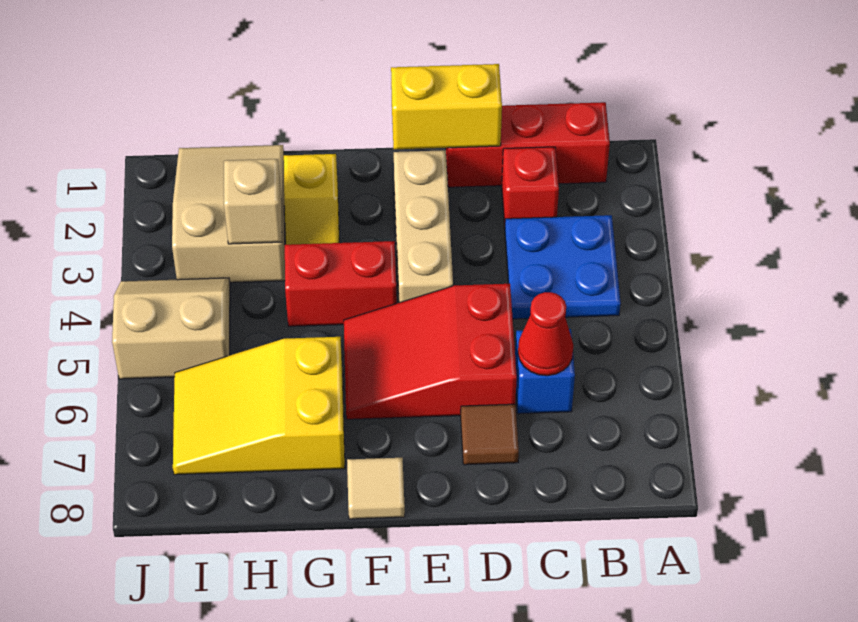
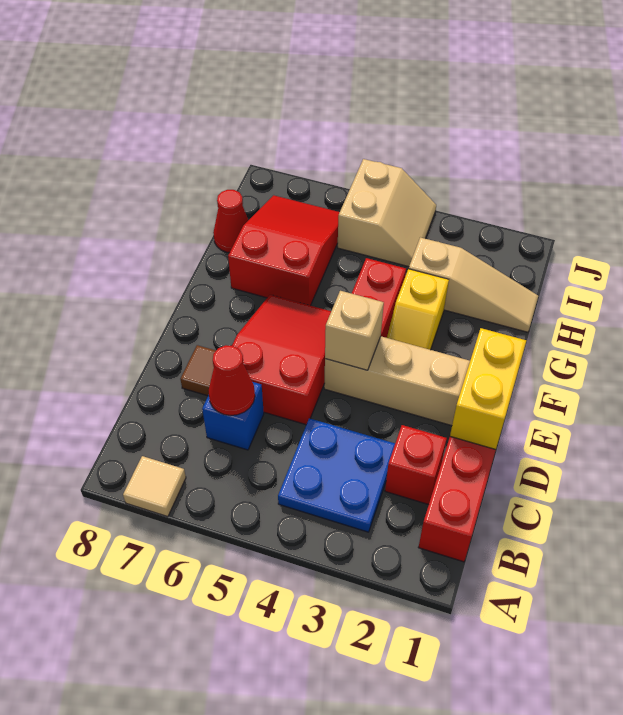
tan 1x1 tile [347,458,405,519] -> tan 1x1 tile moved to [123,456,186,517]
yellow 1x2 slope [284,154,339,245] -> yellow 1x2 slope turned to [387,269,449,350]
yellow 2x3 slope [173,337,345,475] -> red 2x3 slope [228,195,340,306]
tan 2x3 slope [172,145,285,283] -> tan 1x3 slope [409,237,538,332]
tan 1x1 brick [224,159,282,244] -> tan 1x1 brick moved to [325,291,384,370]
none -> red 1x1 cone [213,190,248,253]

